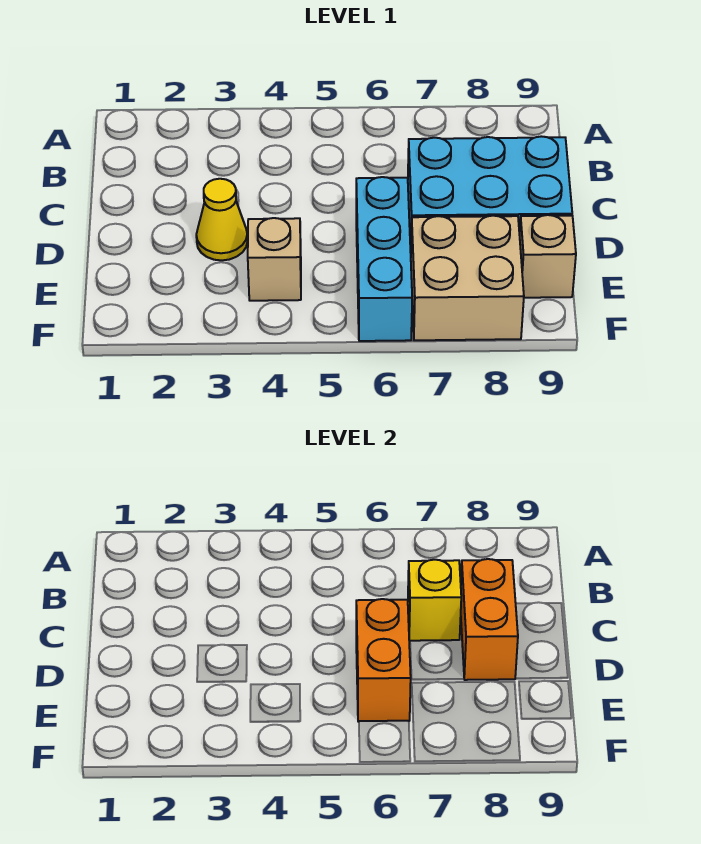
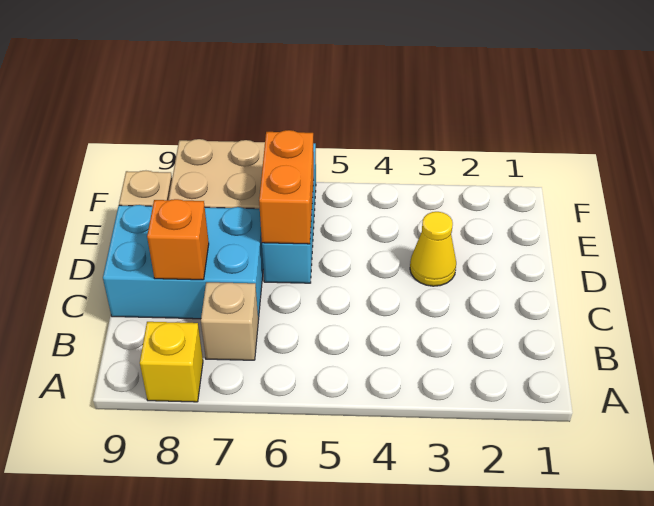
yellow 1x1 brick [408,560,461,641] -> yellow 1x1 brick moved to [140,322,203,402]
orange 1x2 brick [461,559,518,680] -> orange 1x1 brick [147,199,209,280]
tan 1x1 brick [248,218,301,301] -> tan 1x1 brick moved to [201,282,258,360]

